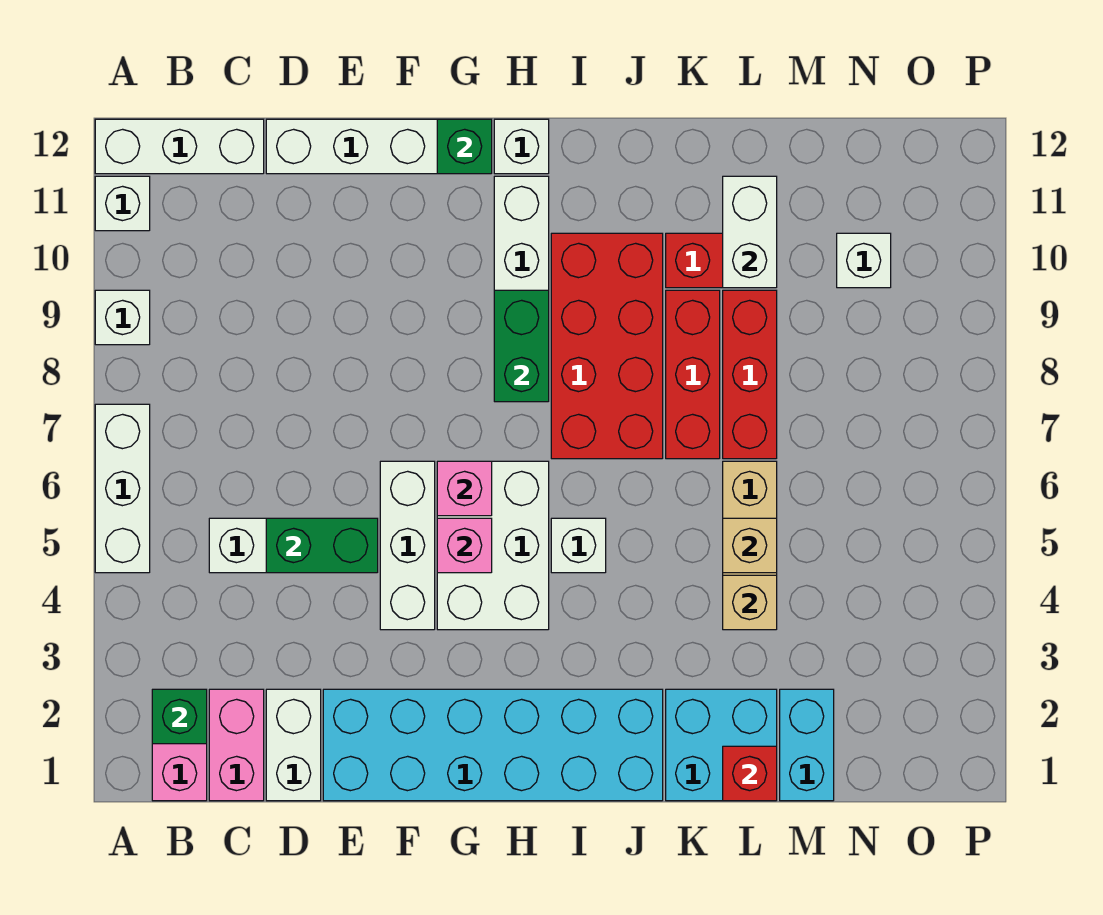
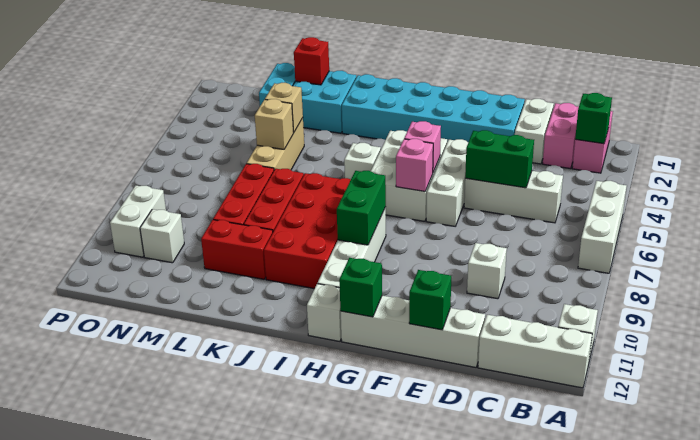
white 1x1 brick [95,290,150,345] -> white 1x1 brick moved to [467,243,507,299]
none -> green 1x1 brick [409,270,451,330]
white 1x2 brick [723,176,777,288] -> white 1x2 brick moved to [110,186,166,257]

